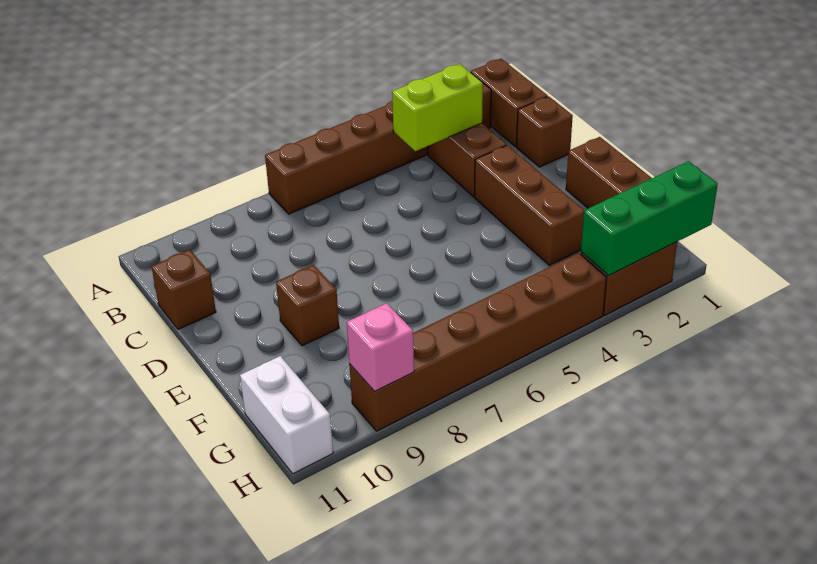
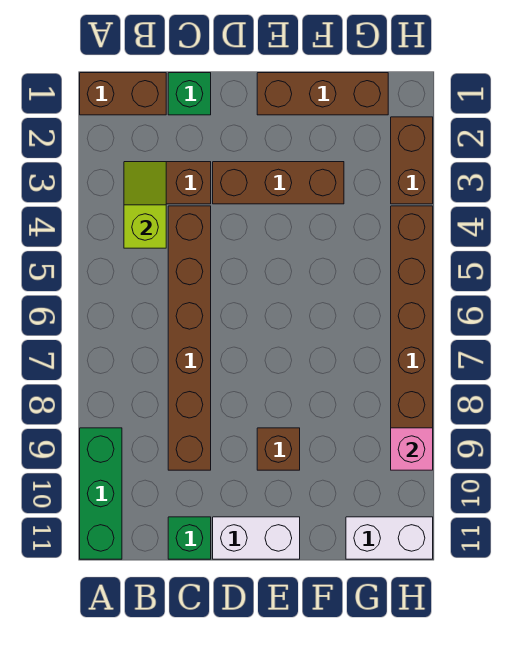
brown 1x6 brick [265,83,491,214] -> brown 1x6 brick moved to [168,206,211,470]
lime 1x2 brick [392,64,483,151] -> lime 1x2 slope [124,162,166,248]
brown 1x1 brick [517,96,573,167] -> green 1x1 brick [168,73,211,115]
brown 1x1 brick [152,250,216,329] -> green 1x1 brick [168,517,211,559]
none -> white 1x2 brick [213,517,300,559]
green 1x3 brick [581,161,718,275] -> green 1x3 brick moved to [80,428,122,559]

